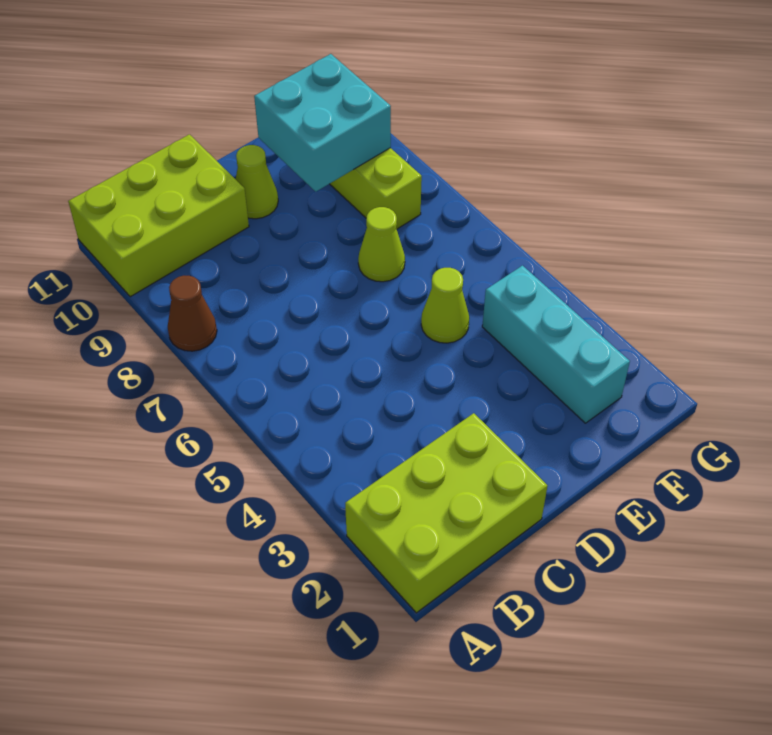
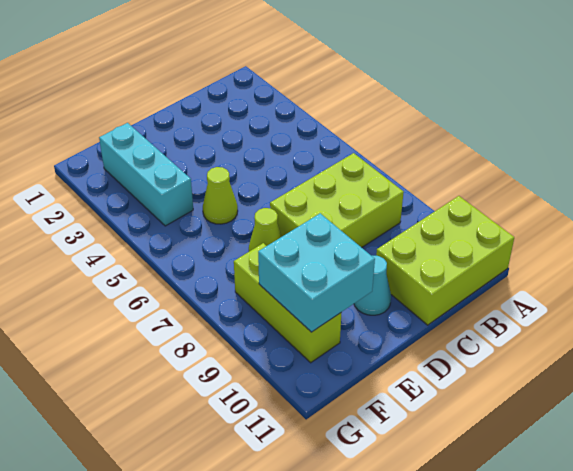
lime 2x3 brick [345,413,547,613] -> lime 2x3 brick moved to [270,153,404,248]
brown 1x1 cone [168,276,217,351] -> none
lime 1x1 cone [236,145,278,219] -> cyan 1x1 cone [354,256,391,315]

